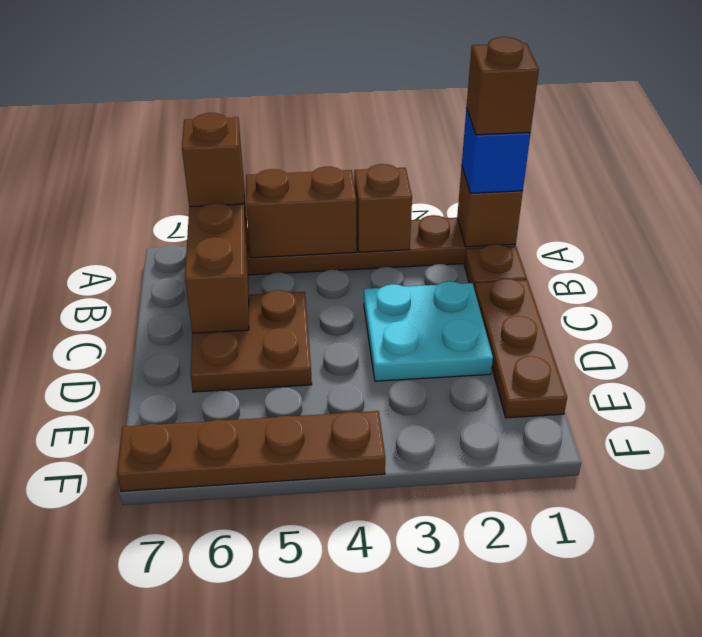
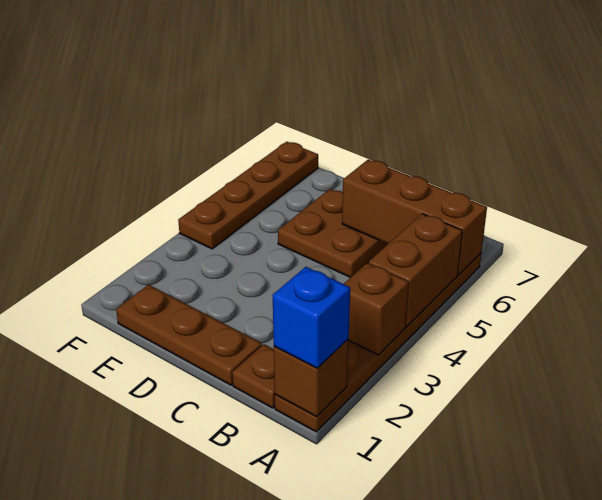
brown 1x1 brick [467,37,539,135] -> none
brown 1x1 brick [182,113,243,207] -> none
cyan 2x2 plate [364,281,493,381] -> none

